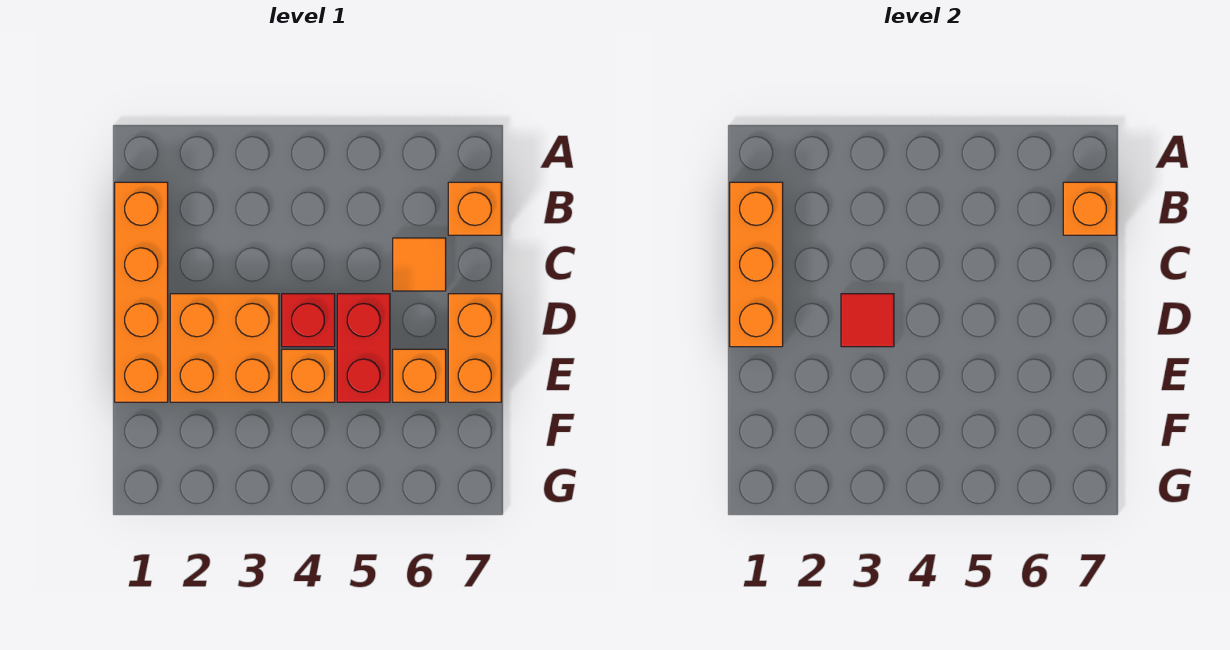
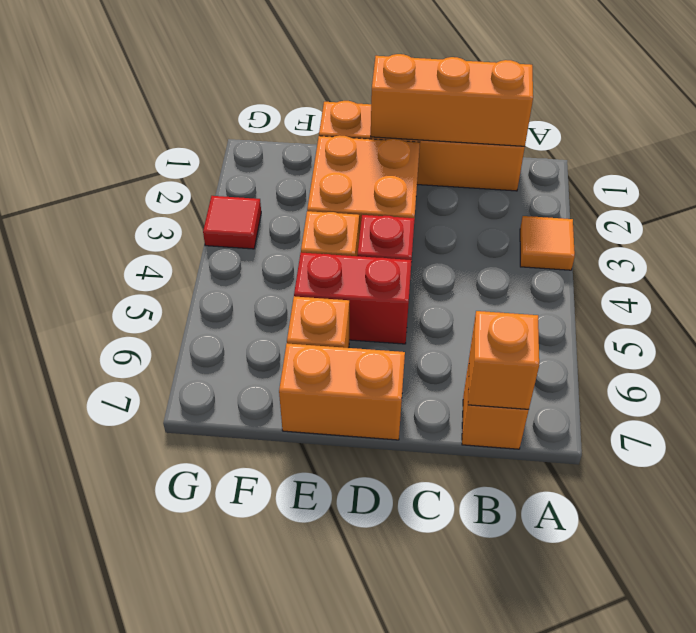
orange 1x1 tile [393,238,446,291] -> orange 1x1 tile moved to [520,216,575,270]
red 1x1 tile [841,294,894,347] -> red 1x1 tile moved to [203,196,261,249]

